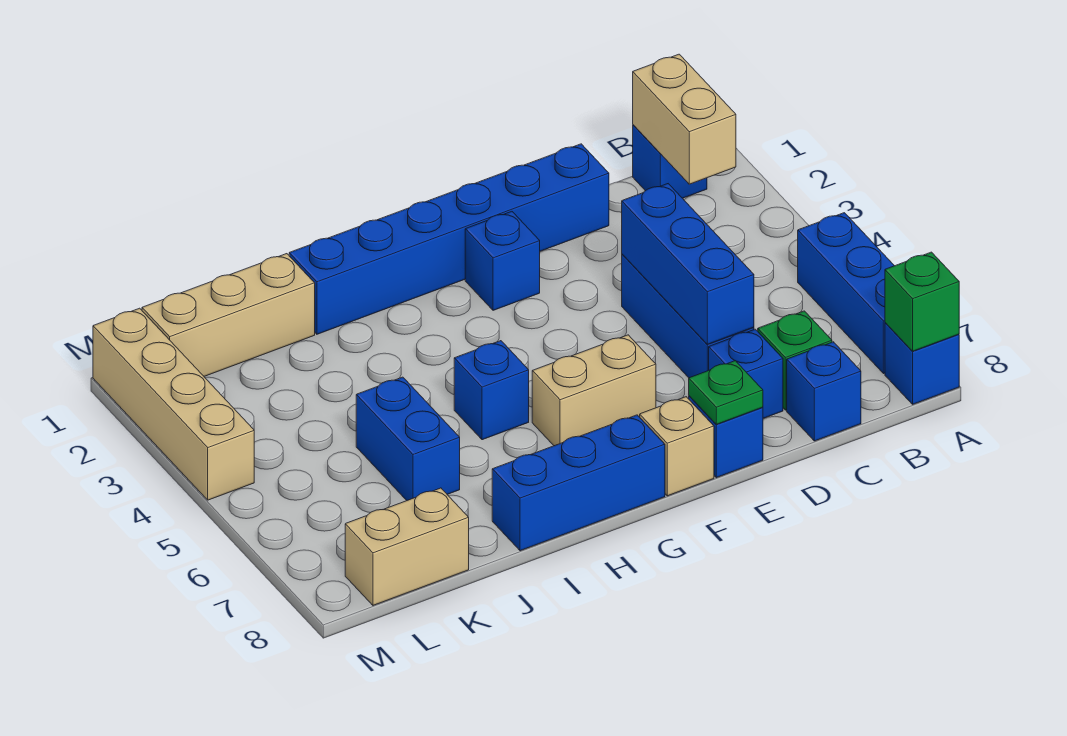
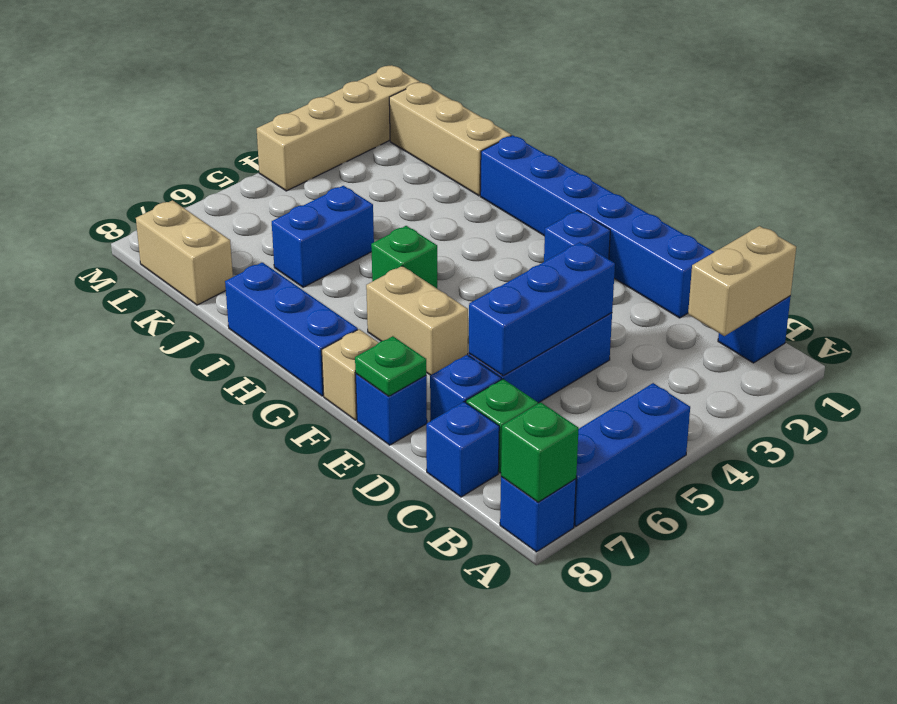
blue 1x1 brick [454,341,529,440] -> green 1x1 brick [371,226,437,288]

